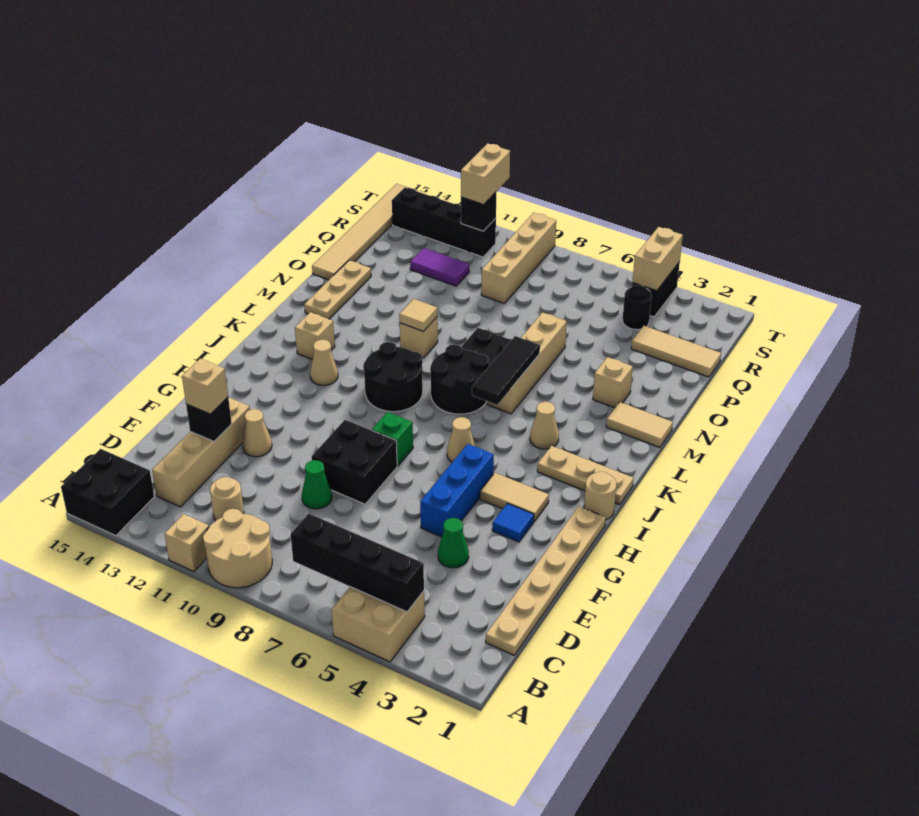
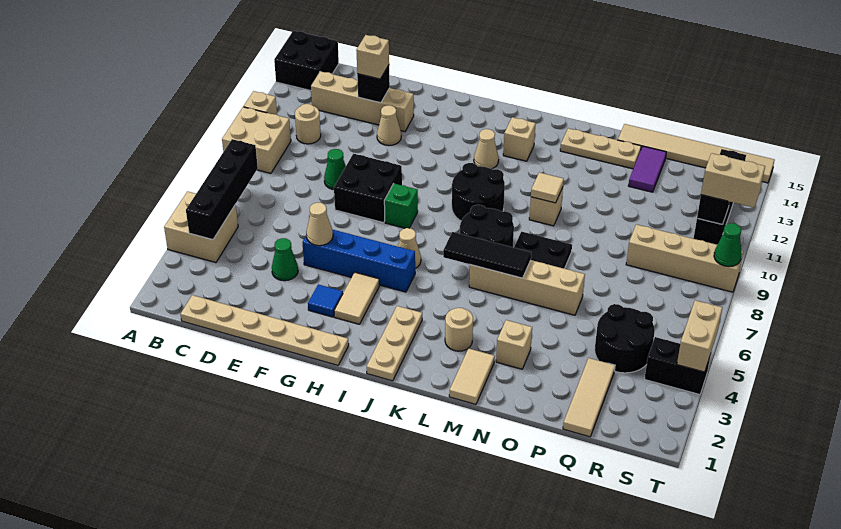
tan 2x2 round brick [203,509,272,588] -> tan 2x2 brick [222,107,291,173]
blue 1x3 brick [420,444,494,537] -> blue 1x4 brick [302,229,415,292]
tan 1x1 round brick [584,472,616,520] -> tan 1x1 round brick moved to [445,308,473,351]
tan 1x1 cone [530,402,559,449] -> tan 1x1 cone moved to [306,203,333,246]
purple 1x2 tile [410,248,469,286] -> purple 1x2 tile moved to [628,146,666,192]
black 1x1 round brick [623,285,652,330] -> black 2x2 round brick [595,304,655,373]
tan 1x2 brick [633,227,683,291] -> tan 1x2 brick turned to [677,300,722,372]
none -> green 1x1 cone [714,223,742,267]

